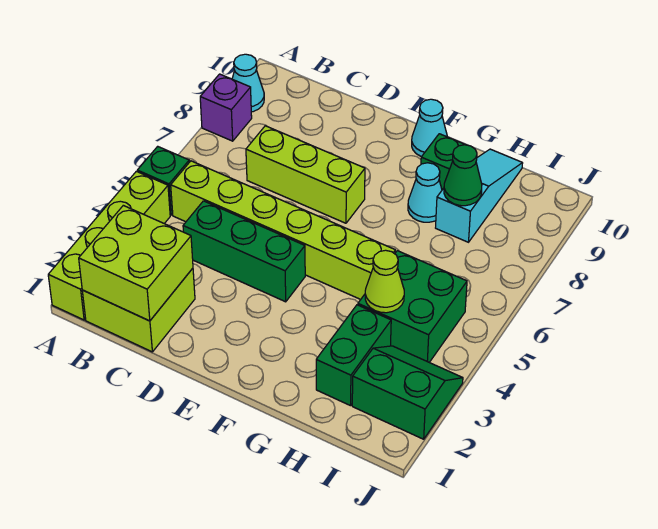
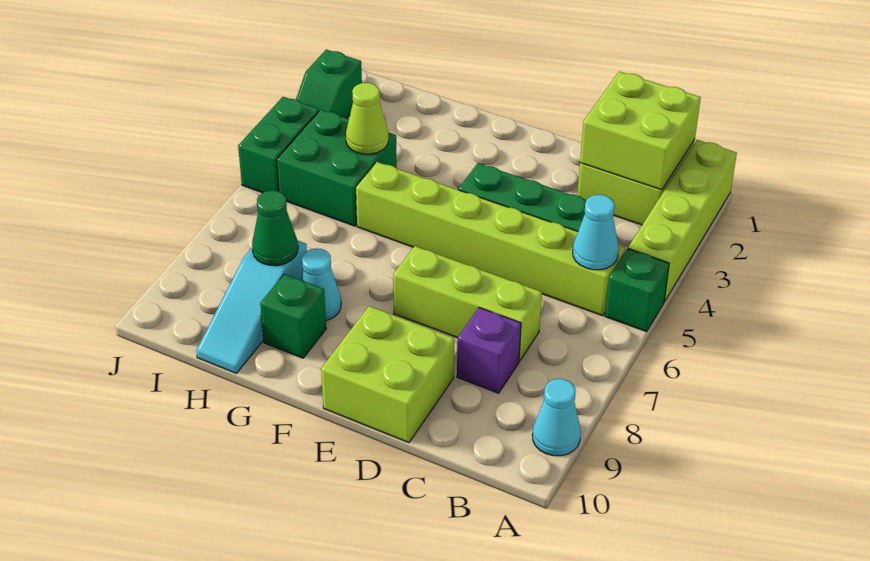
purple 1x1 brick [200,74,252,141] -> purple 1x1 brick moved to [457,308,521,393]
none -> lime 2x2 brick [321,306,454,443]
cyan 1x1 cone [412,99,447,157] -> cyan 1x1 cone moved to [573,195,619,270]
green 1x2 brick [316,305,391,406] -> green 1x2 brick moved to [238,97,319,193]
green 2x2 slope [352,346,463,439] -> green 1x2 slope [296,50,362,118]

